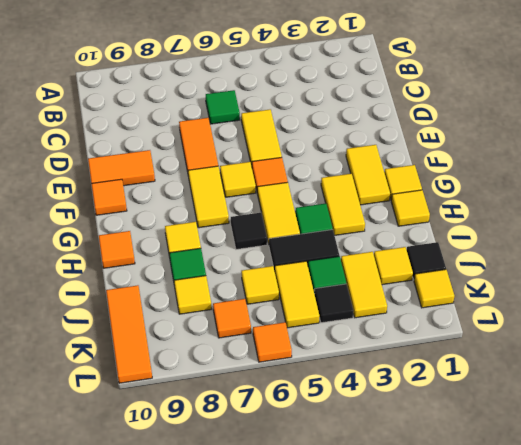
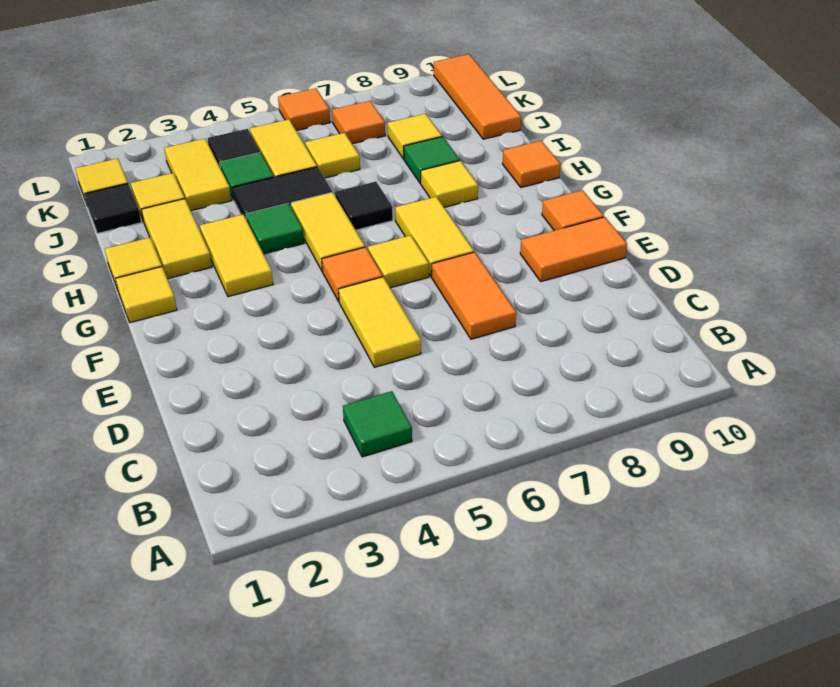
green 1x1 tile [206,90,240,124] -> green 1x1 tile moved to [343,391,412,457]
yellow 1x2 tile [346,145,390,205] -> yellow 1x2 tile moved to [141,199,212,279]

